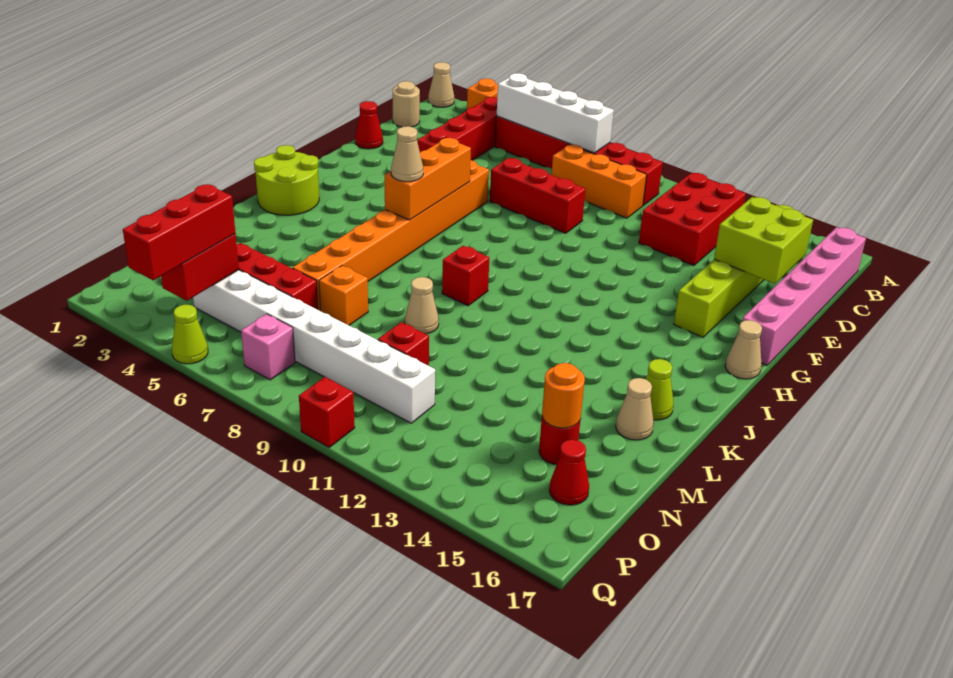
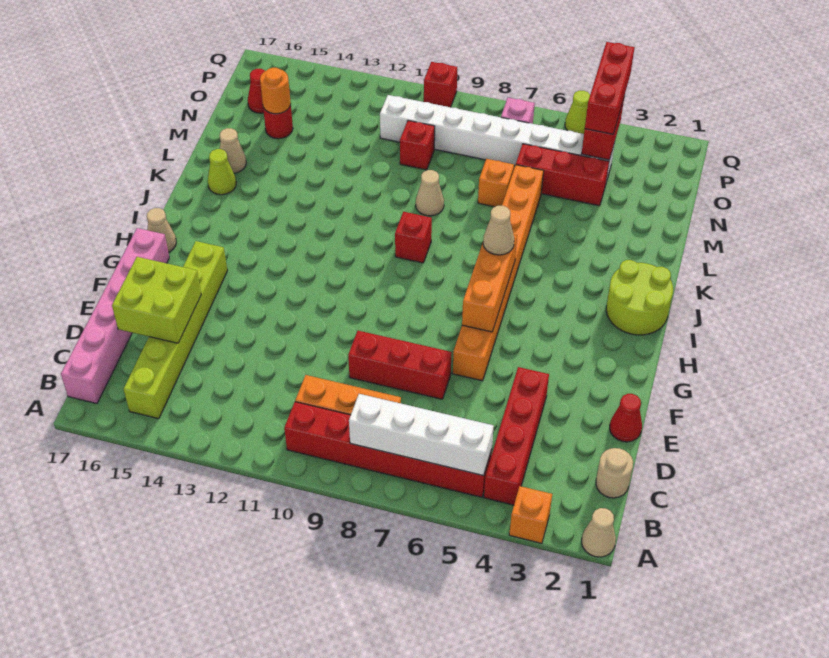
red 2x3 brick [639,173,746,266] -> none

